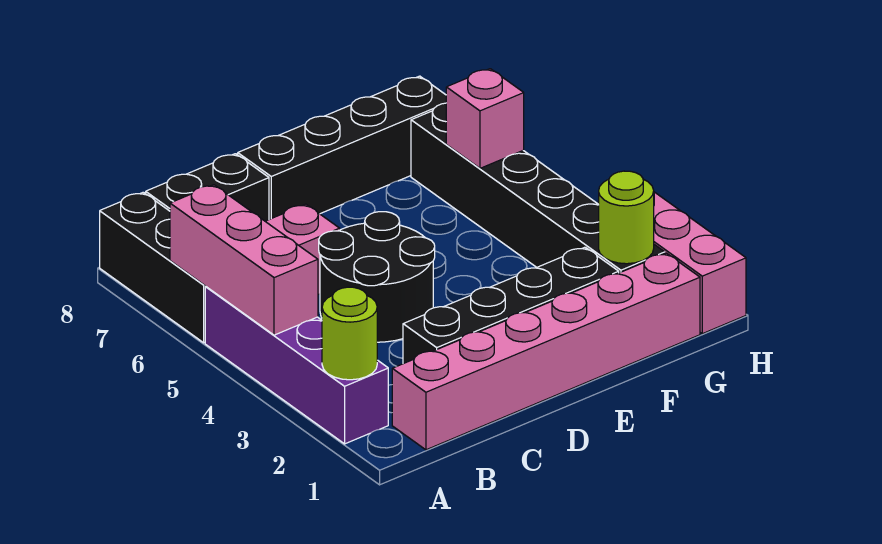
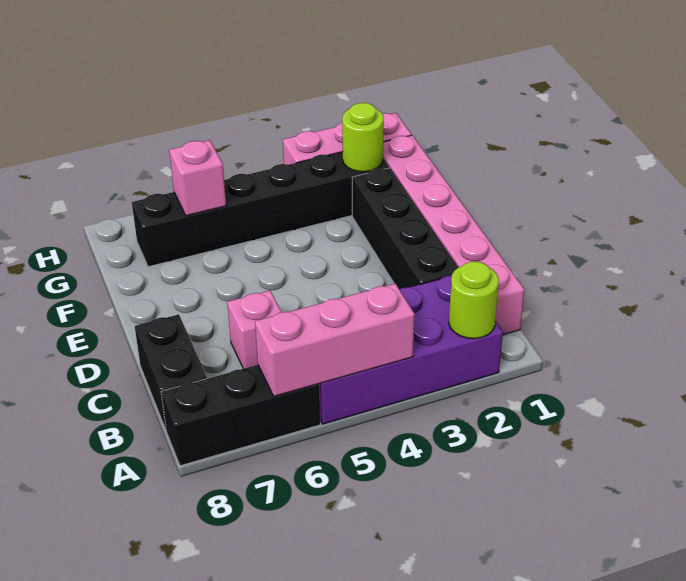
purple 1x4 brick [205,287,388,444] -> purple 2x4 brick [319,276,503,424]
black 2x2 round brick [319,212,435,342] -> none
black 1x4 brick [238,76,446,219] -> none

